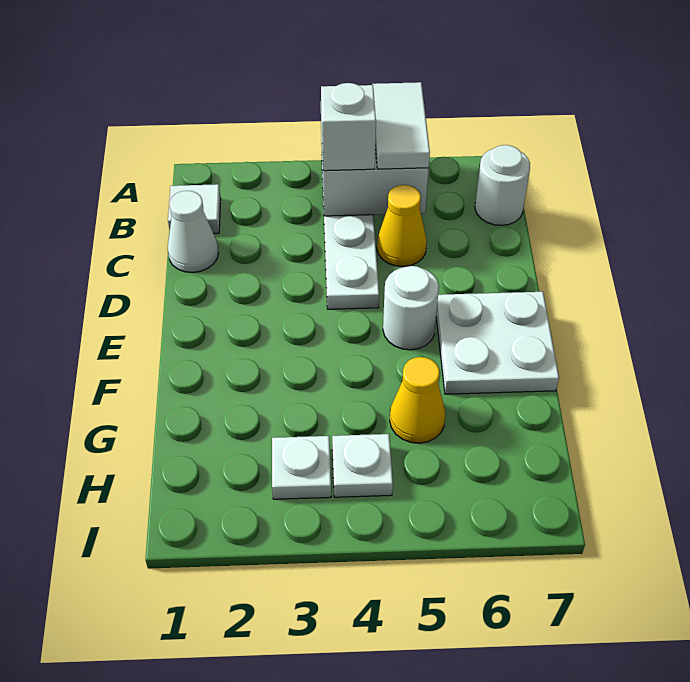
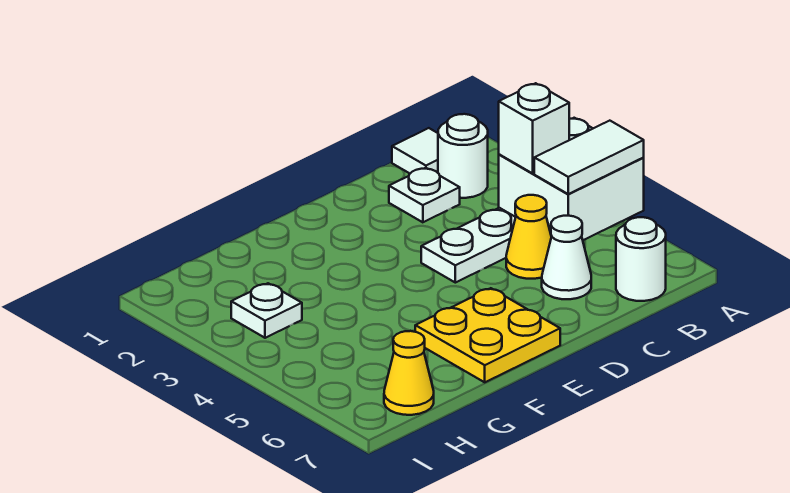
white 1x1 cone [168,191,218,273] -> white 1x1 cone moved to [542,216,591,299]
white 1x1 round brick [383,266,439,350] -> white 1x1 round brick moved to [438,114,488,198]
white 2x2 plate [436,292,559,394] -> yellow 2x2 plate [415,288,560,382]
yellow 1x1 cone [390,357,446,443] -> yellow 1x1 cone moved to [384,331,434,415]
white 1x1 plate [332,434,393,497] -> white 1x1 plate moved to [389,168,460,222]

